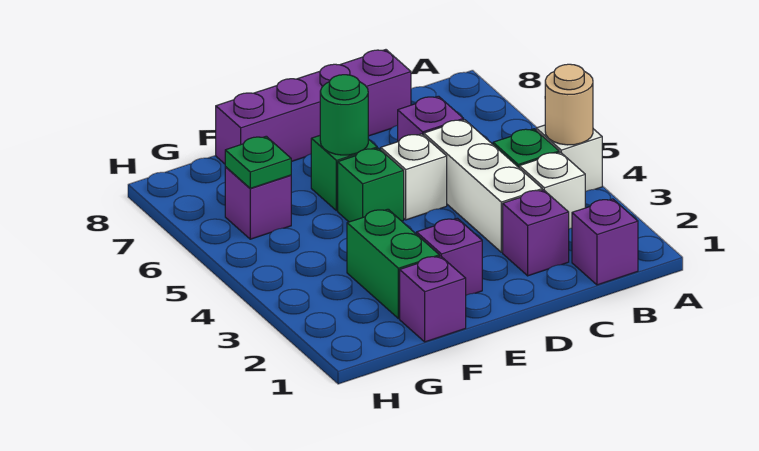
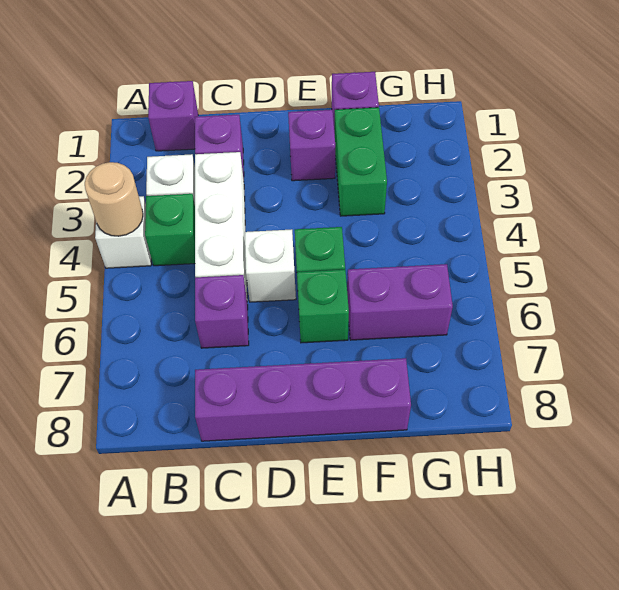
green 1x1 round brick [320,75,368,155] -> none
purple 1x1 brick [225,167,291,239] -> purple 1x2 brick [347,264,453,340]
green 1x1 plate [225,136,291,188] -> none

